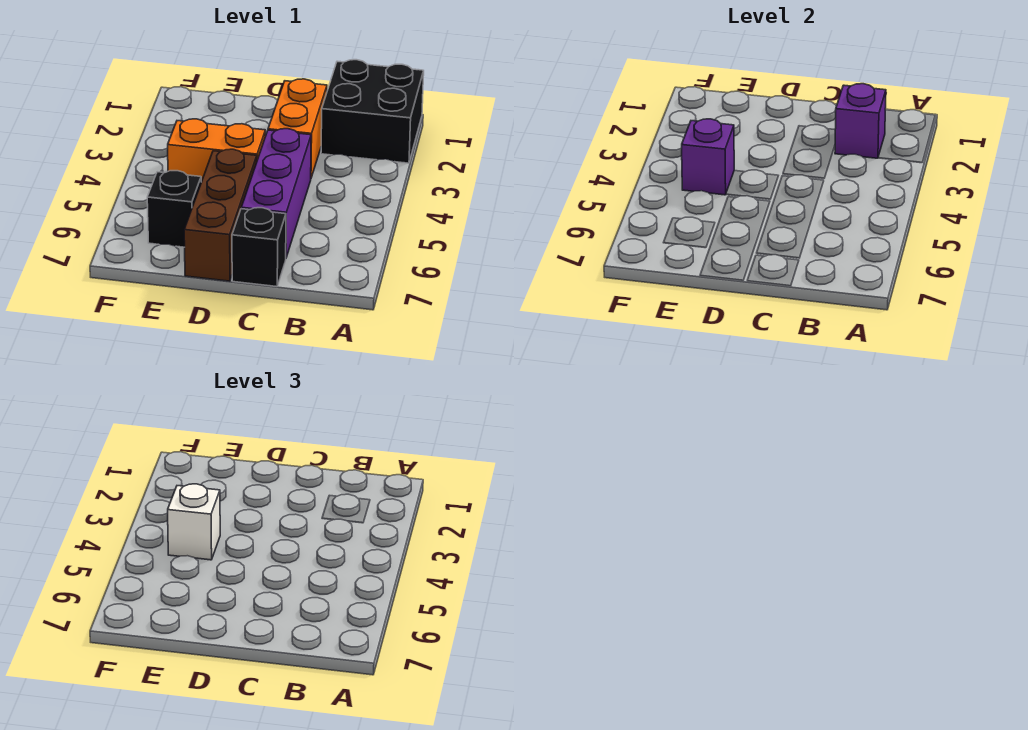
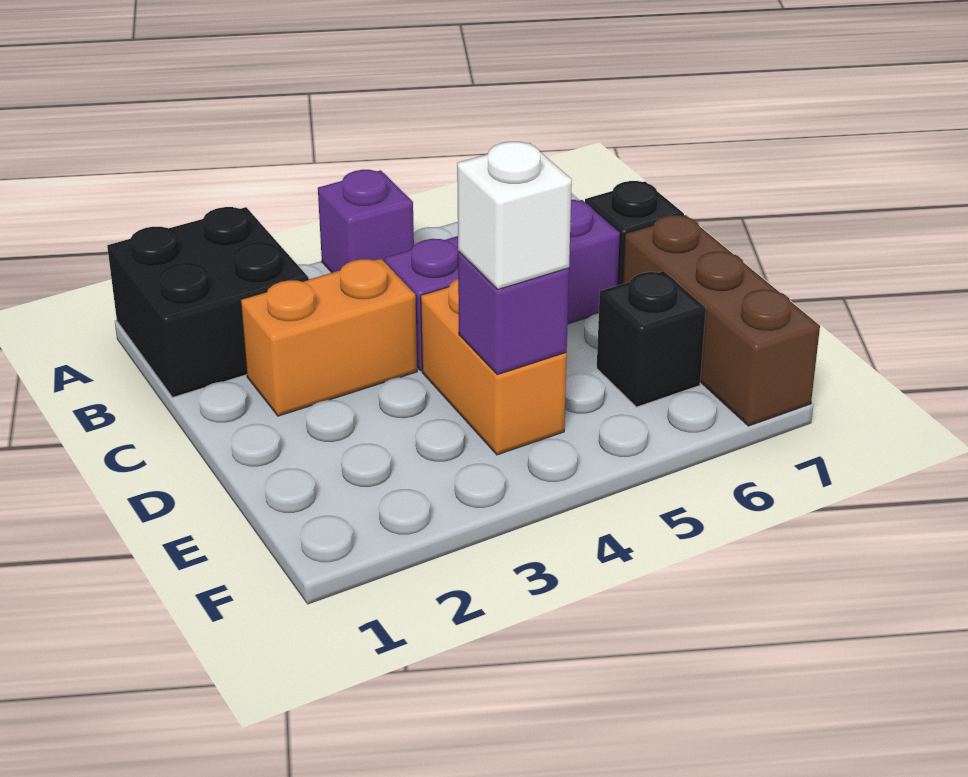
purple 1x1 brick [835,84,886,158] -> purple 1x1 brick moved to [318,170,414,273]
brown 1x3 brick [184,149,257,281] -> brown 1x3 brick turned to [623,215,820,426]

